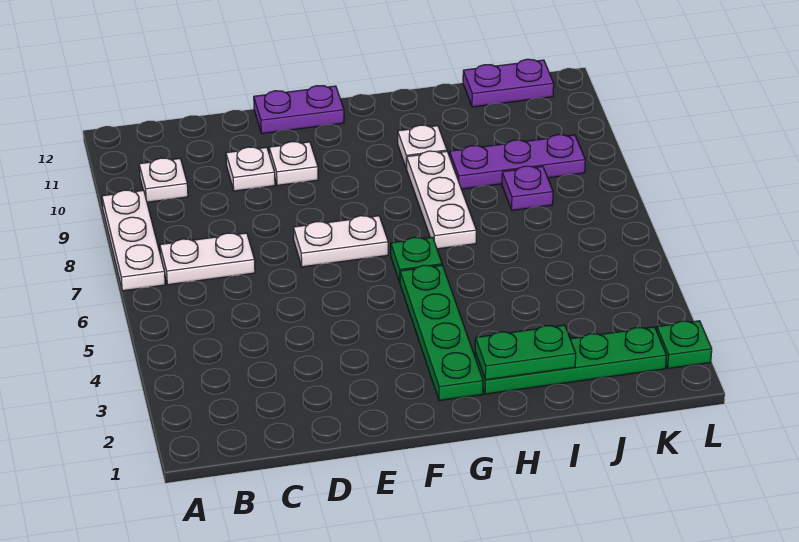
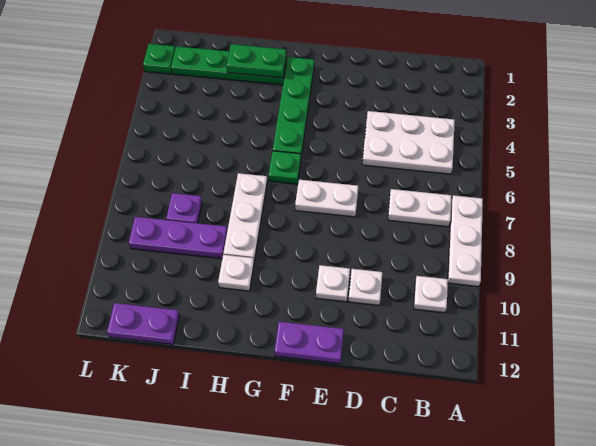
none -> white 2x3 plate [362,111,455,174]

